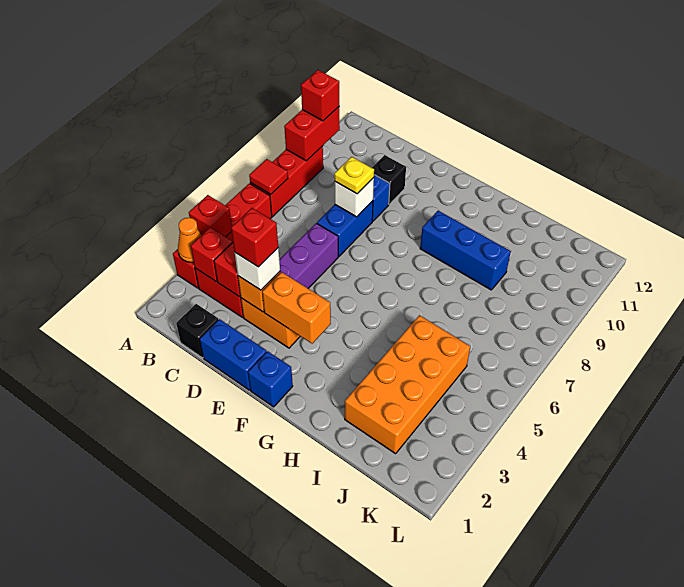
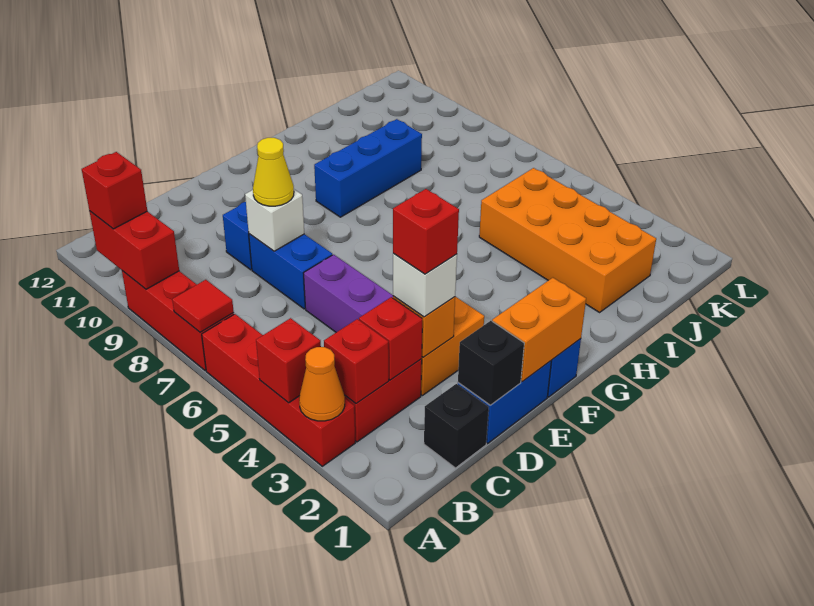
yellow 1x1 plate [334,157,374,194] -> yellow 1x1 cone [253,138,294,206]
black 1x1 brick [372,155,406,204] -> black 1x1 brick moved to [458,321,524,405]
orange 1x2 brick [262,272,331,344] -> orange 1x2 brick moved to [492,278,586,382]

